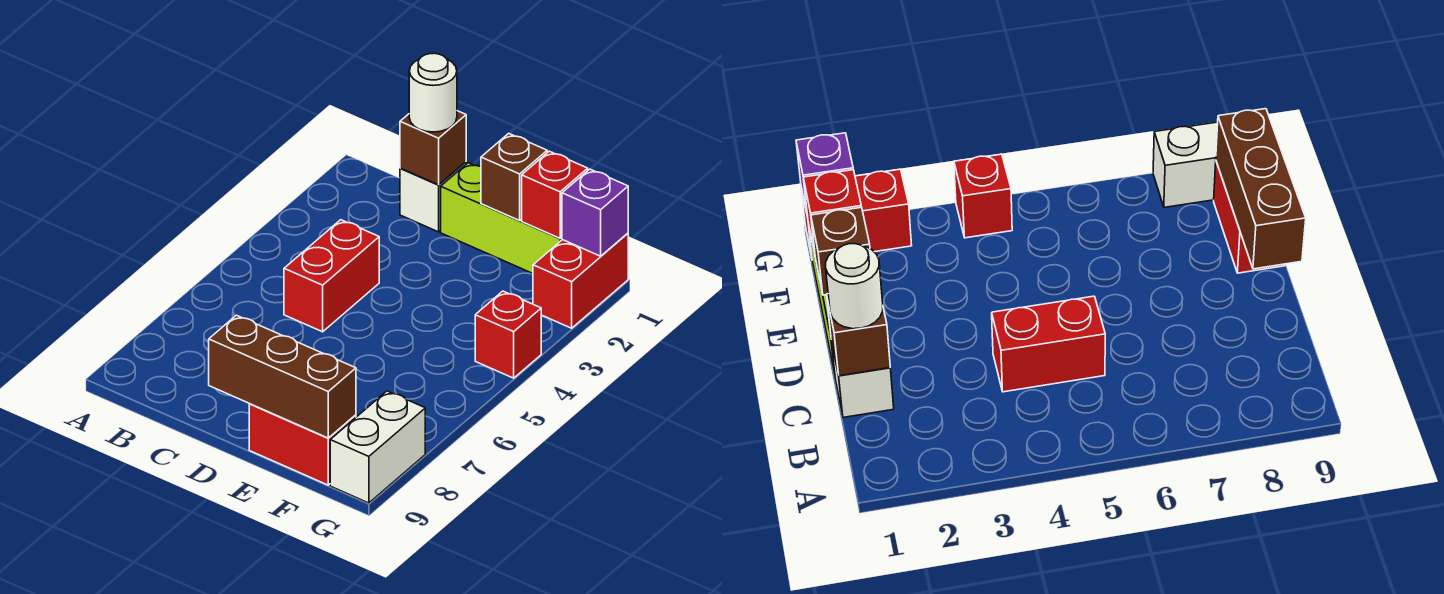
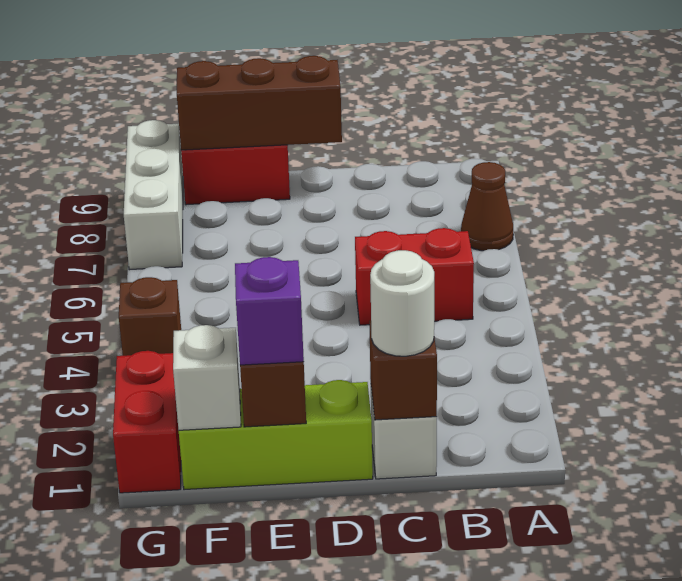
none -> brown 1x1 cone [461,162,513,251]
red 1x2 brick [284,220,379,332] -> red 1x2 brick turned to [355,228,474,325]
red 1x1 brick [522,151,588,238] -> white 1x1 brick [173,325,241,430]
purple 1x1 brick [562,169,628,256] -> purple 1x1 brick moved to [235,257,304,365]
red 1x1 brick [475,291,541,378] -> brown 1x1 brick [119,277,181,356]
white 1x2 brick [330,391,425,503] -> white 1x3 brick [124,120,183,270]

